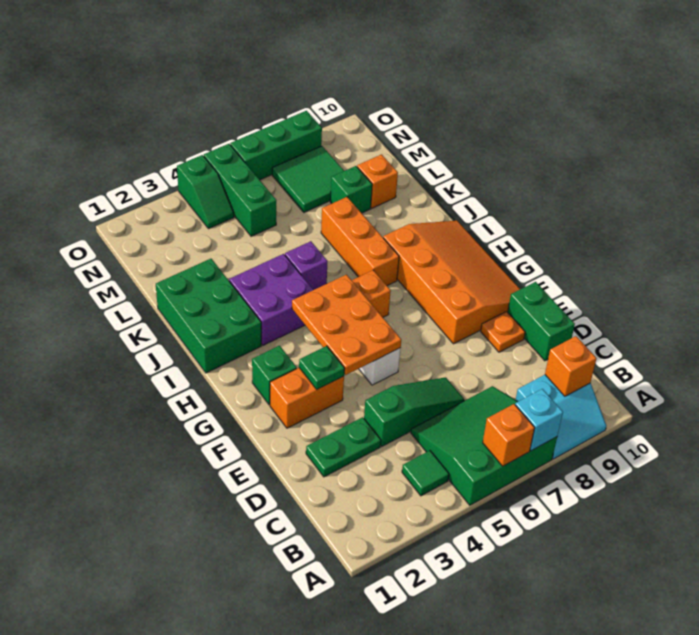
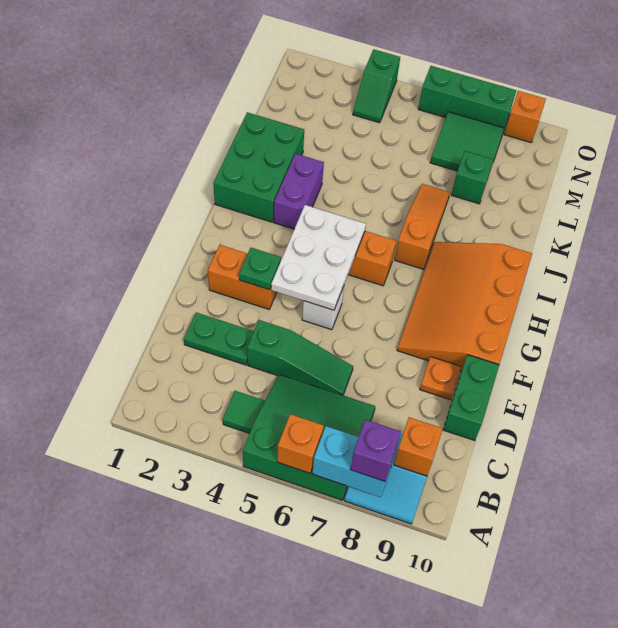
cyan 1x1 brick [515,389,563,451] -> cyan 1x2 brick [312,426,395,497]
orange 2x3 plate [292,275,401,375] -> white 2x3 plate [271,205,366,310]
orange 3x4 slope [383,221,520,344] -> orange 3x4 slope turned to [397,242,532,371]
green 1x1 brick [252,346,297,405] -> none
purple 2x2 brick [229,254,313,345] -> purple 1x2 brick [274,154,324,229]
orange 1x3 brick [321,197,399,286] -> orange 1x3 slope [395,184,450,269]
purple 1x1 brick [285,241,328,290] -> purple 1x1 brick moved to [350,420,401,481]
orange 1x1 brick [357,155,398,208] -> orange 1x1 brick moved to [504,91,546,143]
green 1x3 brick [204,144,276,236] -> none

